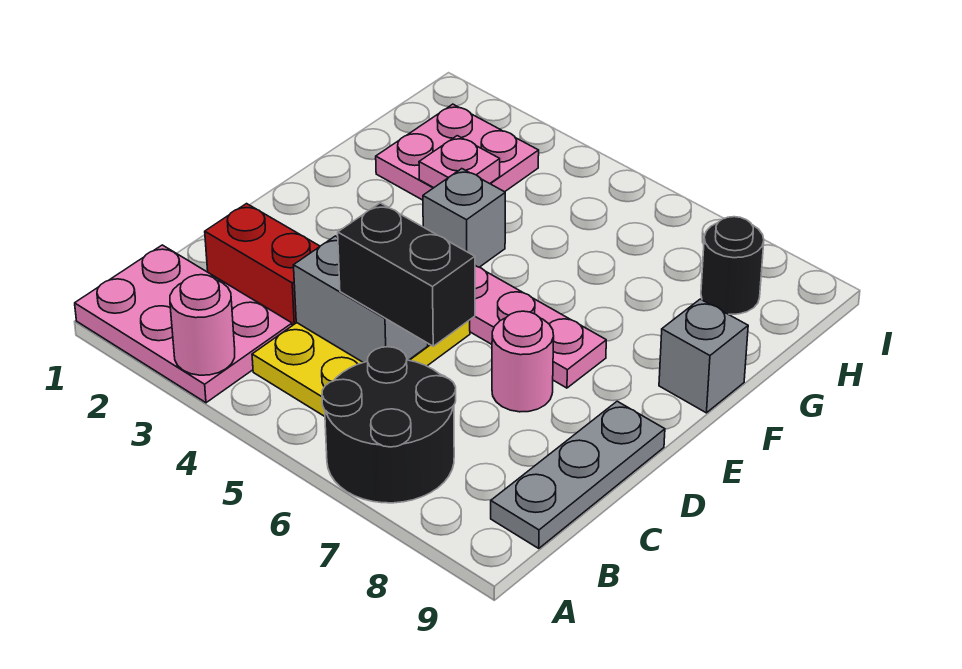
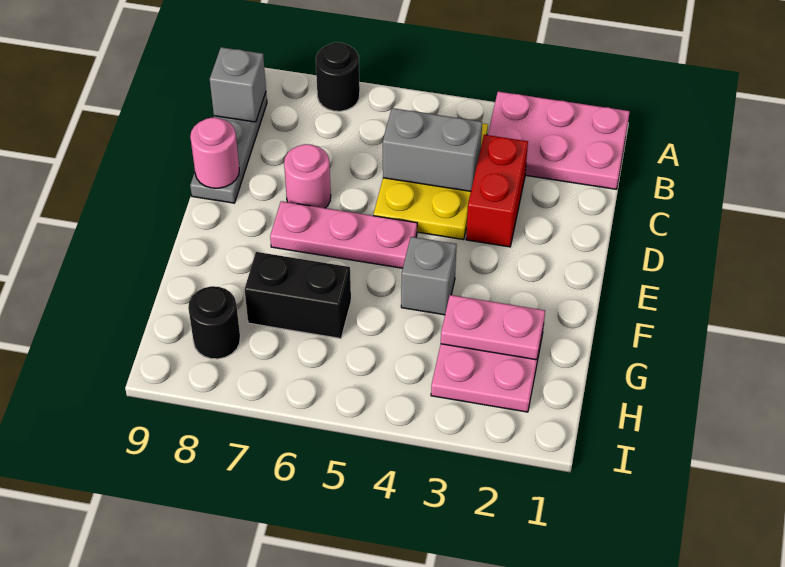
pink 1x1 round brick [170,275,235,375] -> pink 1x1 round brick moved to [190,118,239,188]
black 2x2 round brick [322,347,456,503] -> black 1x1 round brick [316,42,360,111]
red 1x2 brick [205,204,320,326] -> red 1x2 brick turned to [466,135,528,247]
black 1x2 brick [338,203,475,346] -> black 1x2 brick moved to [245,252,351,338]
grey 1x1 brick [659,299,748,413] -> grey 1x1 brick moved to [210,47,266,122]
pink 1x1 plate [419,136,500,188] -> pink 1x2 plate [441,295,545,360]

